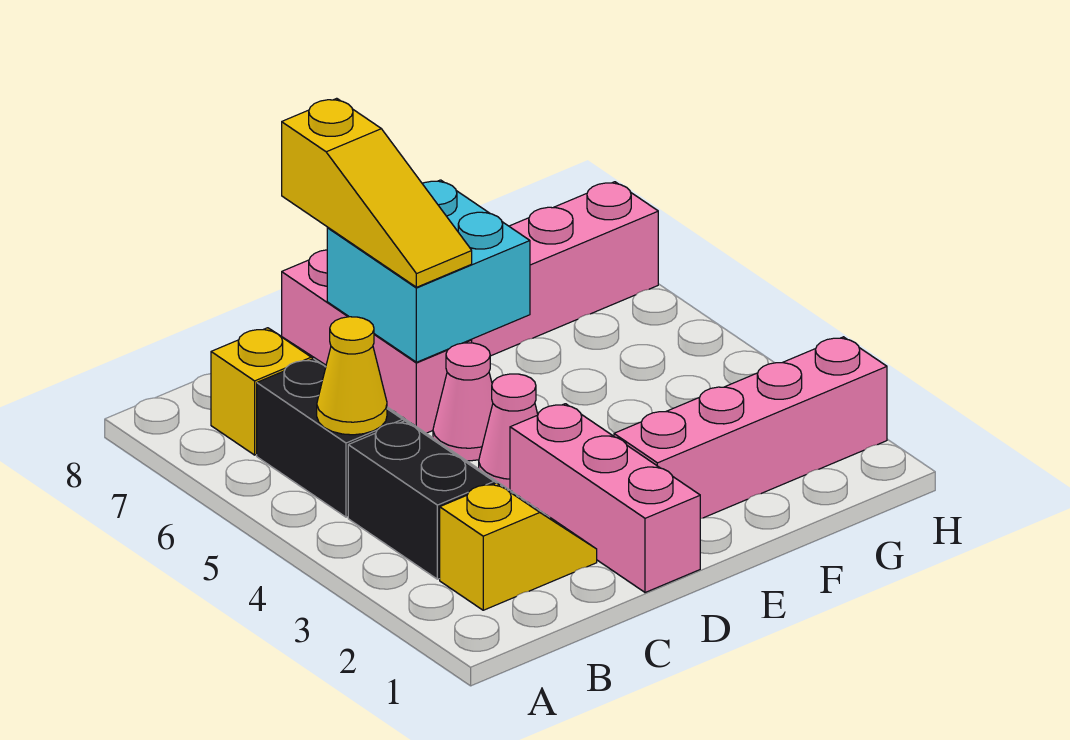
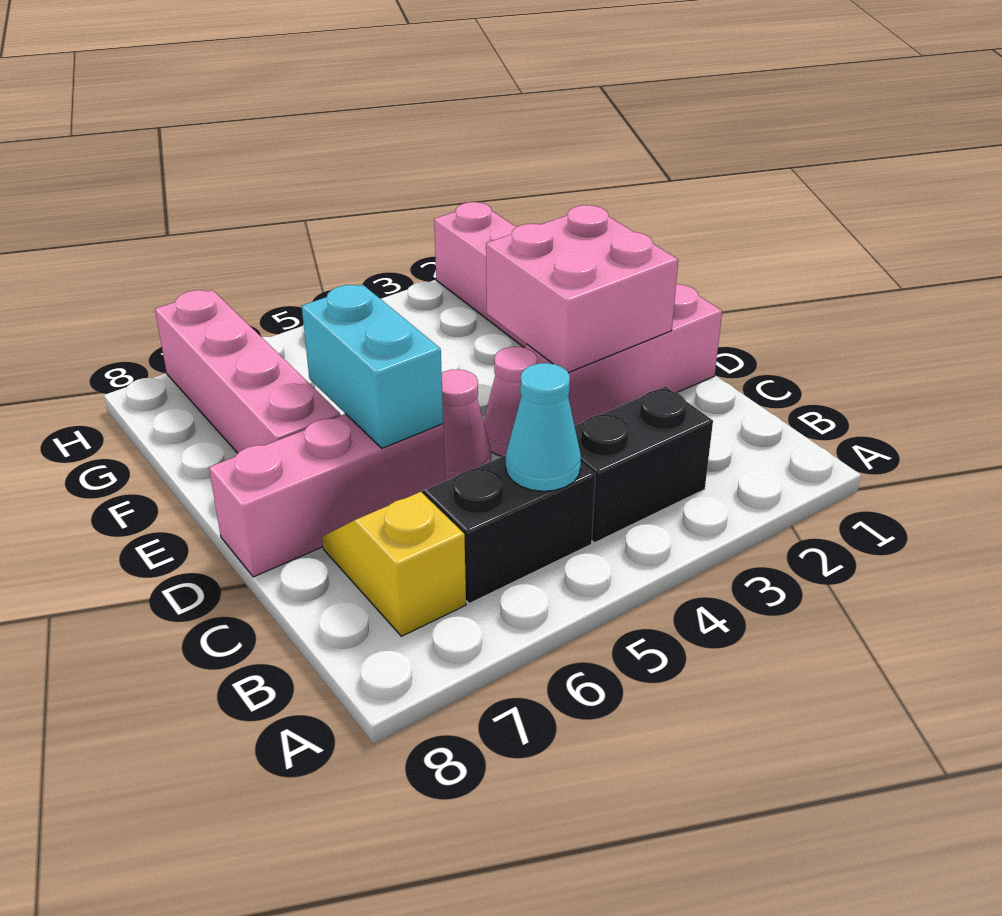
yellow 1x2 slope [440,483,597,610] -> none
yellow 1x1 cone [317,317,387,435] -> cyan 1x1 cone [506,363,581,491]
none -> pink 2x2 brick [486,205,678,373]
cyan 2x2 brick [327,180,530,362] -> cyan 1x2 brick [302,285,443,448]
yellow 1x3 slope [282,98,472,287] -> none

